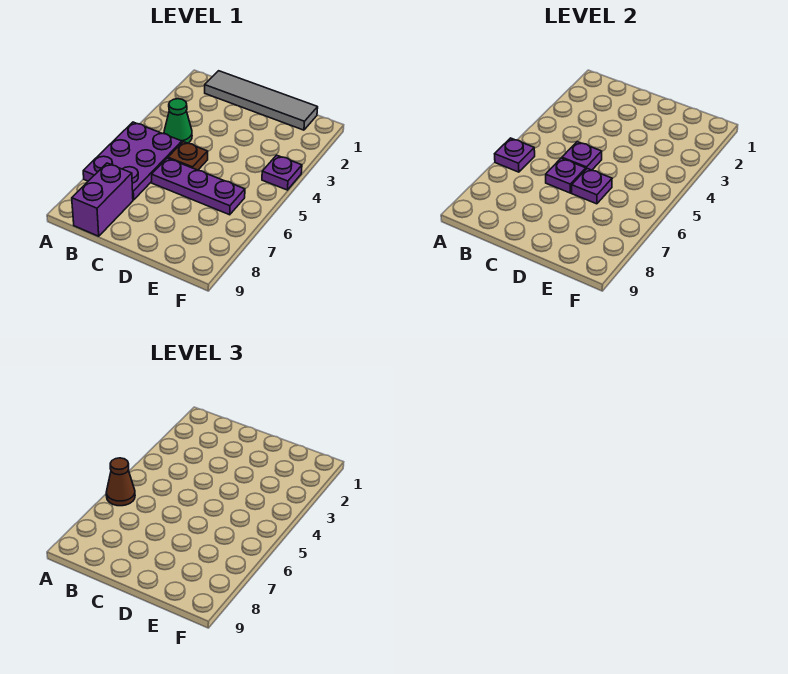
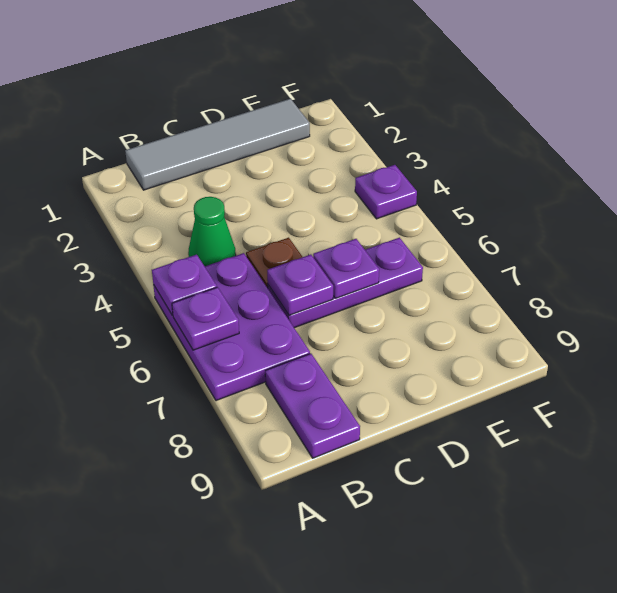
brown 1x1 cone [106,458,135,506] -> none
purple 1x2 brick [72,163,133,236] -> purple 1x2 plate [265,354,360,458]
purple 1x1 plate [562,142,602,170] -> purple 1x1 plate moved to [152,255,217,315]

